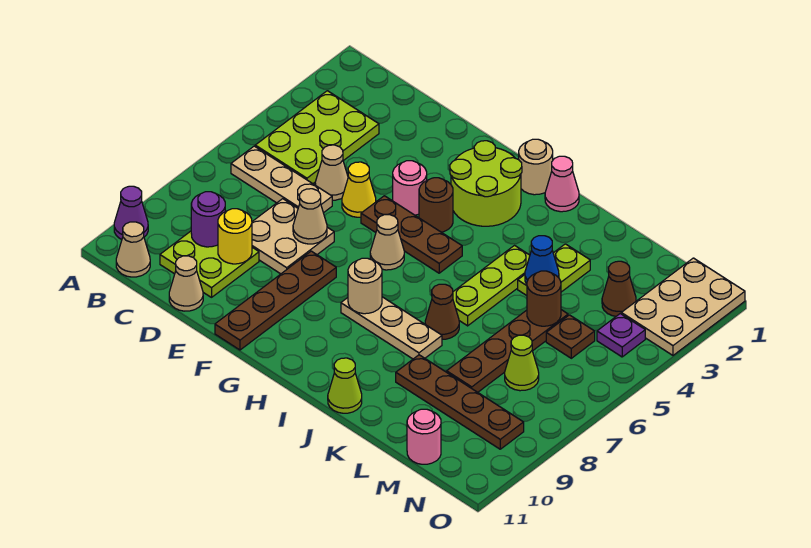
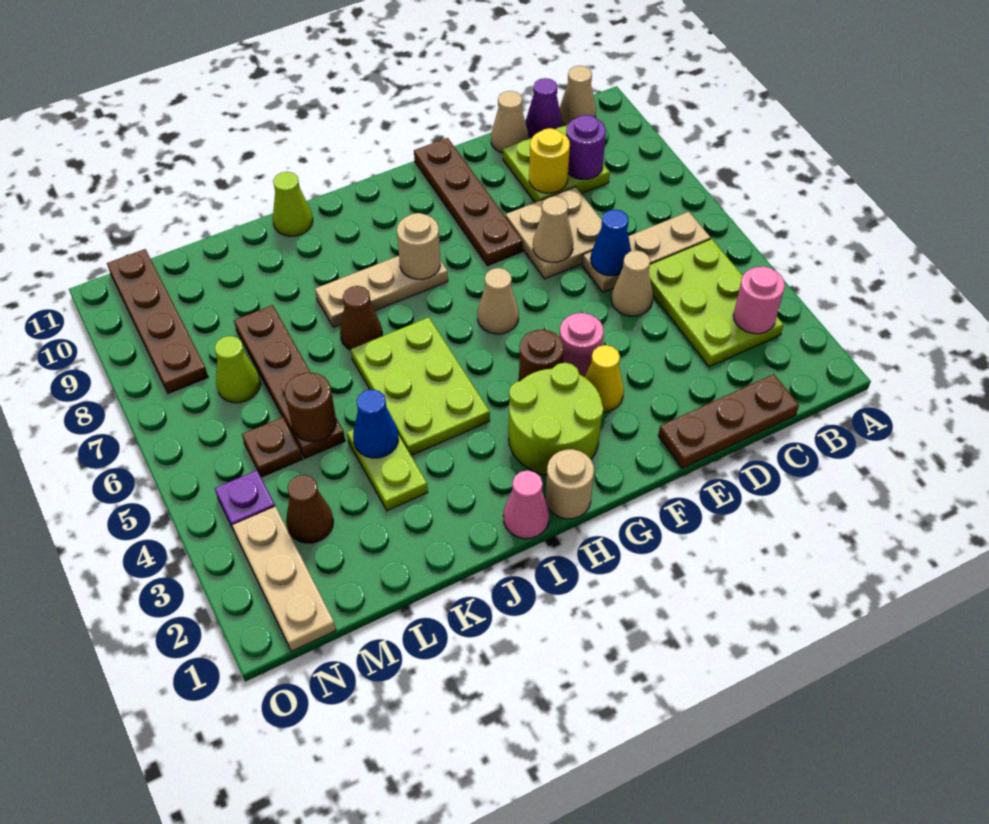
purple 1x1 cone [114,186,148,239] -> purple 1x1 cone moved to [526,78,562,138]
none -> blue 1x1 cone [591,209,631,276]
yellow 1x1 cone [342,162,376,217] -> yellow 1x1 cone moved to [585,345,624,412]
brown 1x3 plate [361,196,462,273] -> brown 1x3 plate moved to [658,374,799,468]
lime 1x3 plate [453,246,530,326] -> lime 2x3 plate [351,317,490,456]
brown 1x4 plate [396,355,524,449] -> brown 1x4 plate turned to [107,249,208,394]
pink 1x1 round brick [407,409,441,464] -> pink 1x1 round brick moved to [733,266,785,334]
tan 2x3 plate [621,258,745,355] -> tan 1x3 plate [232,506,336,651]

